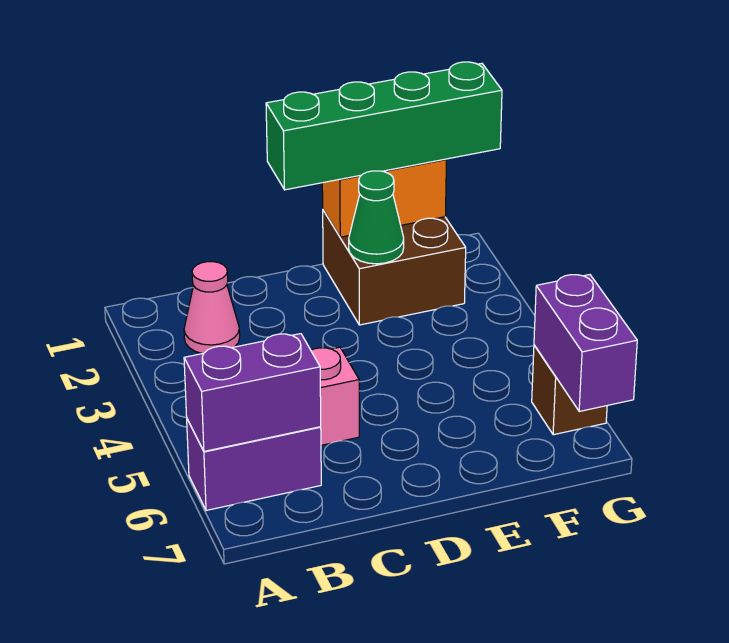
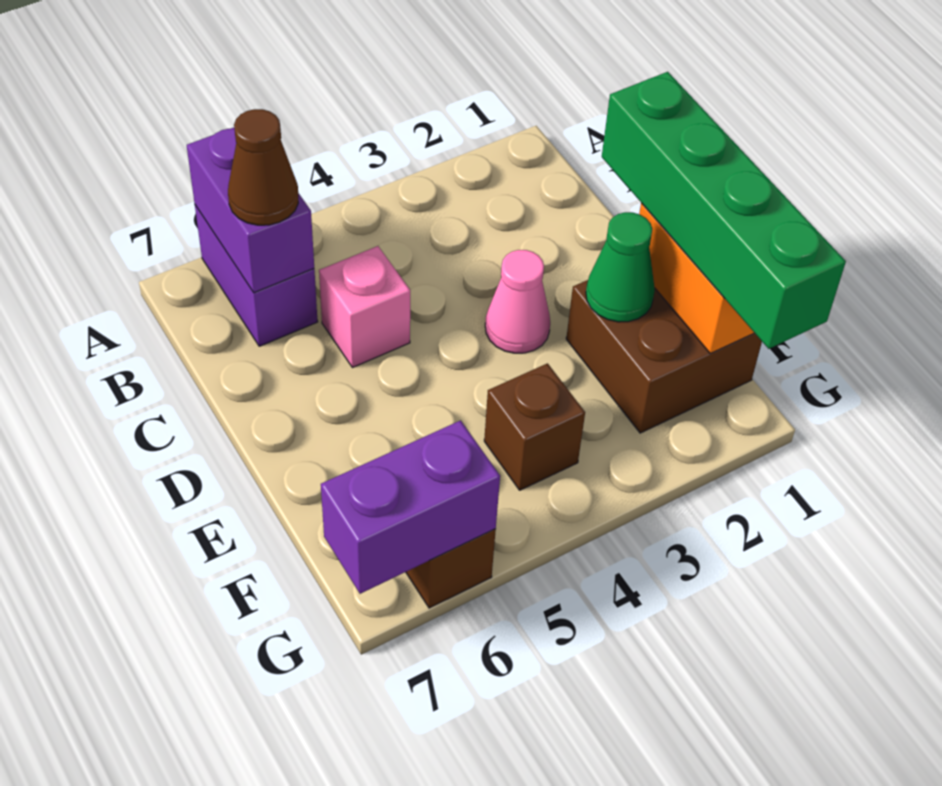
pink 1x1 cone [184,262,240,354] -> pink 1x1 cone moved to [485,250,550,353]
none -> brown 1x1 cone [228,109,298,225]
none -> brown 1x1 brick [484,363,585,490]

